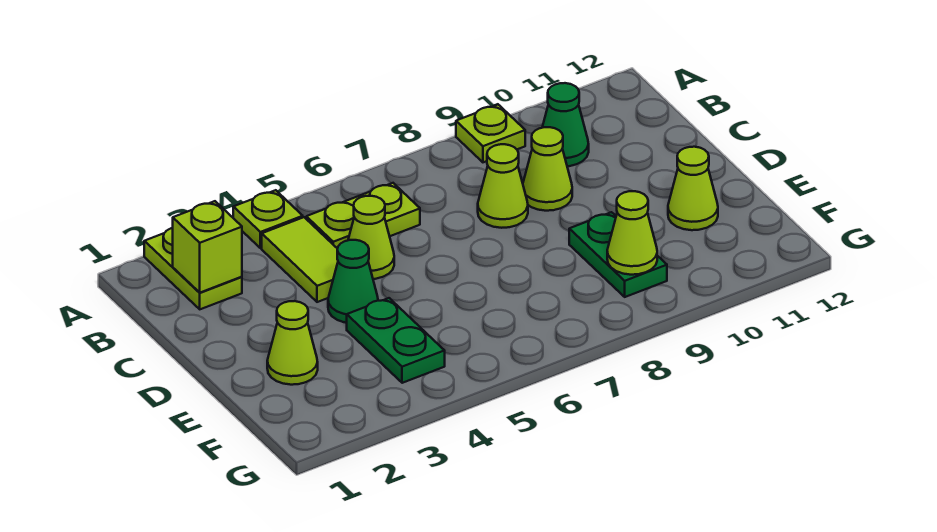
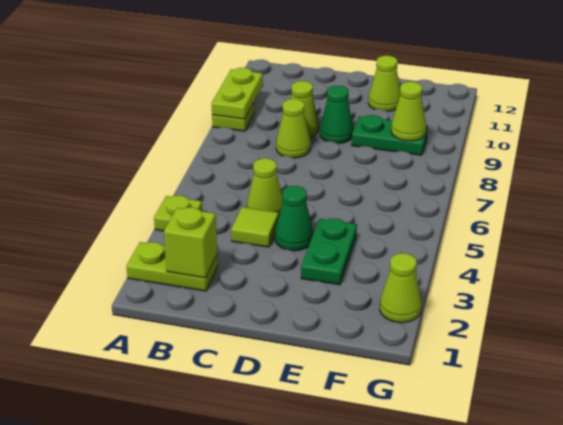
lime 1x2 tile [262,217,338,302] -> lime 1x1 tile [231,207,278,247]
lime 1x2 plate [306,183,420,249] -> lime 1x2 plate moved to [212,68,263,119]
green 1x1 cone [542,83,589,166] -> green 1x1 cone moved to [320,86,354,144]
lime 1x1 cone [267,301,318,385] -> lime 1x1 cone moved to [380,253,421,323]
green 1x2 plate [347,298,445,383] -> green 1x2 plate turned to [301,219,357,285]

